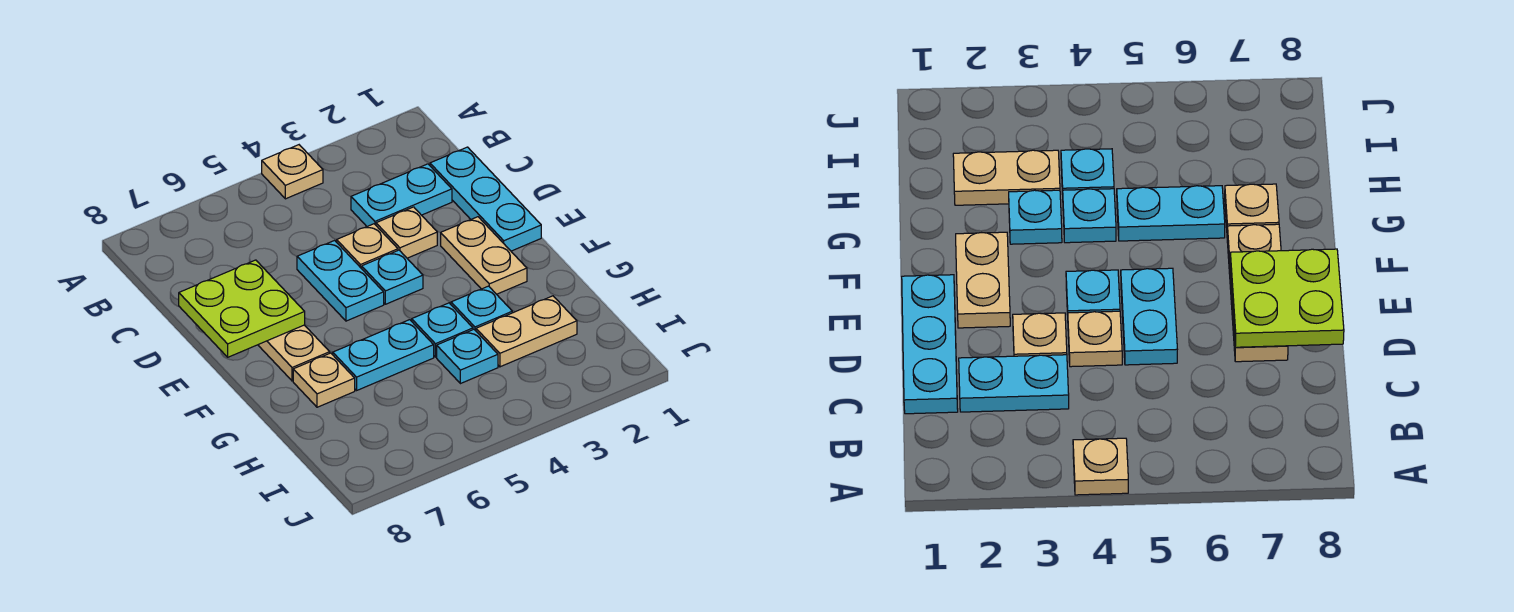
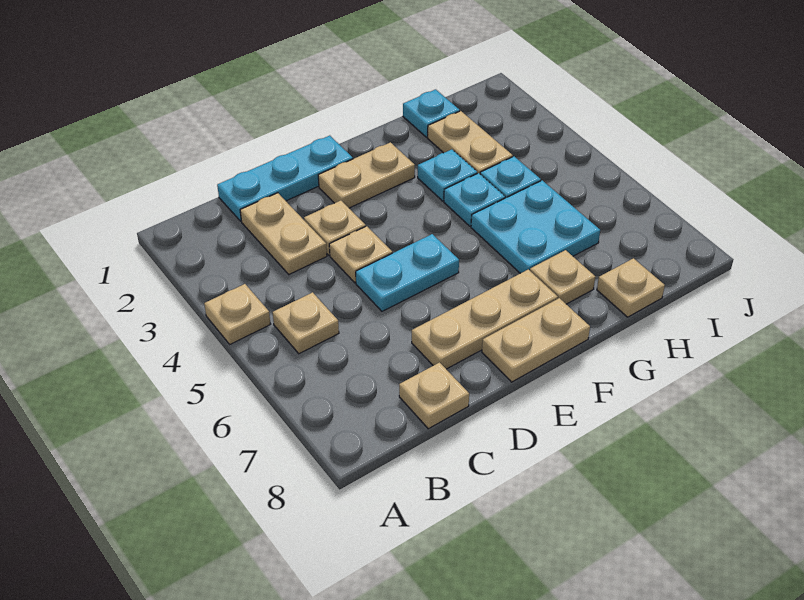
none -> tan 1x1 plate [273,292,339,354]
cyan 1x2 plate [351,164,452,226] -> tan 1x2 plate [240,193,327,274]
none -> tan 1x1 plate [399,363,469,429]
lime 2x2 plate [179,260,305,357] -> none
cyan 1x1 plate [362,250,423,304] -> cyan 1x1 plate moved to [403,89,460,137]
none -> tan 1x2 plate [482,298,590,382]
cyan 1x2 plate [333,320,434,390] -> cyan 2x2 plate [471,180,600,273]
none -> tan 1x1 plate [597,258,665,317]

